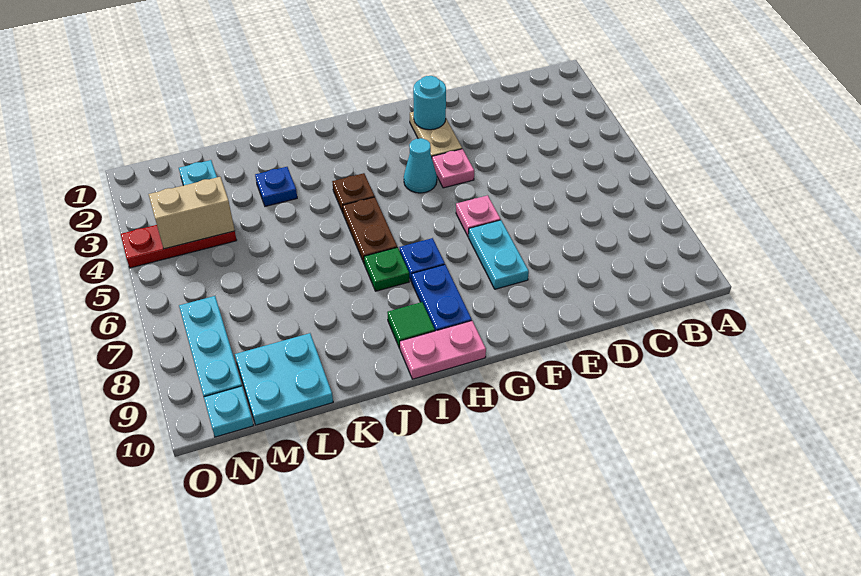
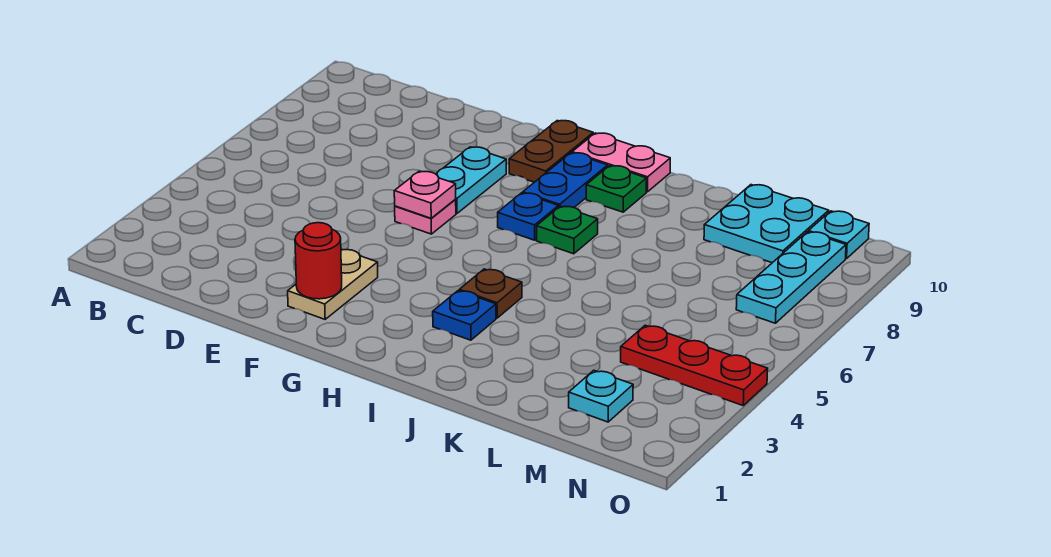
cyan 1x1 round brick [413,76,446,130] -> red 1x1 round brick [295,223,342,299]
pink 1x1 plate [432,149,474,188] -> pink 1x1 plate moved to [394,171,456,218]
cyan 1x1 cone [404,138,437,193] -> none
brown 1x2 plate [343,197,397,264] -> brown 1x2 plate moved to [509,121,593,182]
green 1x1 tile [387,302,435,348] -> green 1x1 plate [586,166,647,212]
blue 1x1 plate [255,167,297,206] -> blue 1x1 plate moved to [433,291,496,340]
tan 1x2 brick [149,177,235,249] -> none

